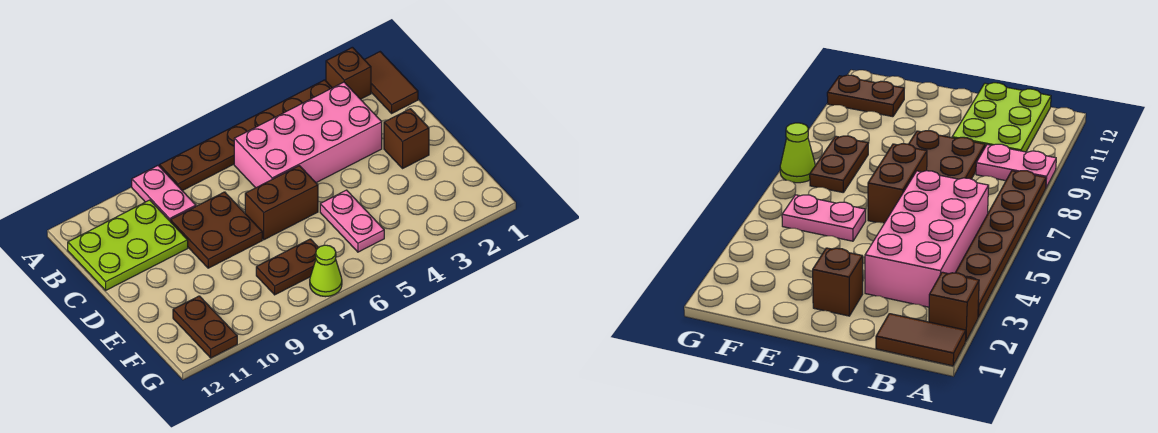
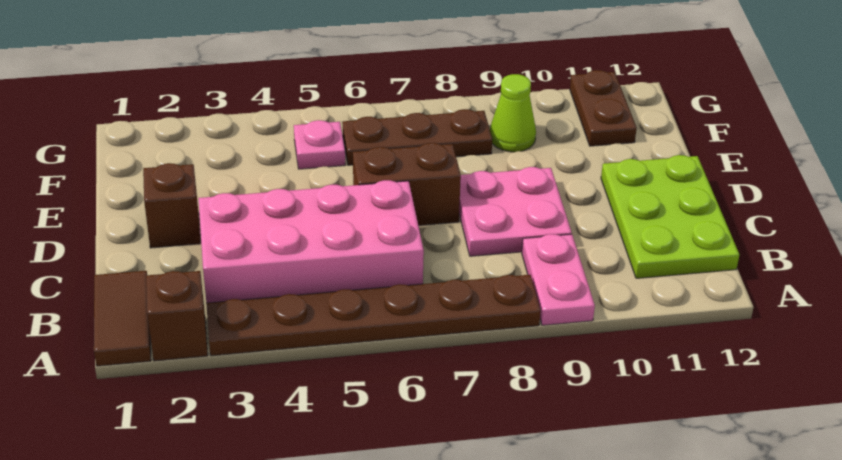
lime 2x3 plate [68,200,188,290] -> lime 2x3 plate turned to [601,155,739,278]
brown 2x2 plate [170,192,262,268] -> pink 2x2 plate [459,167,572,256]
pink 1x2 plate [320,190,384,252] -> pink 1x1 plate [294,120,345,169]
brown 1x2 plate [256,239,319,295] -> brown 1x3 plate [342,109,492,165]
lime 1x1 cone [310,245,342,297] -> lime 1x1 cone moved to [490,74,536,152]

